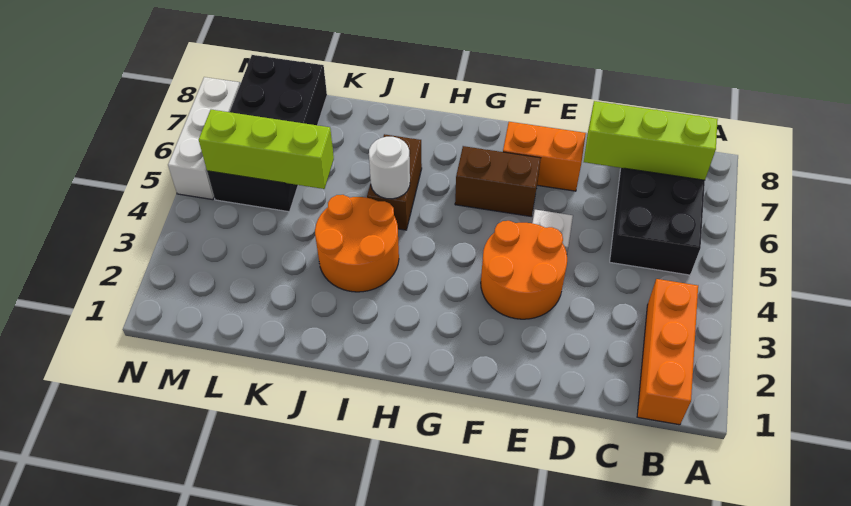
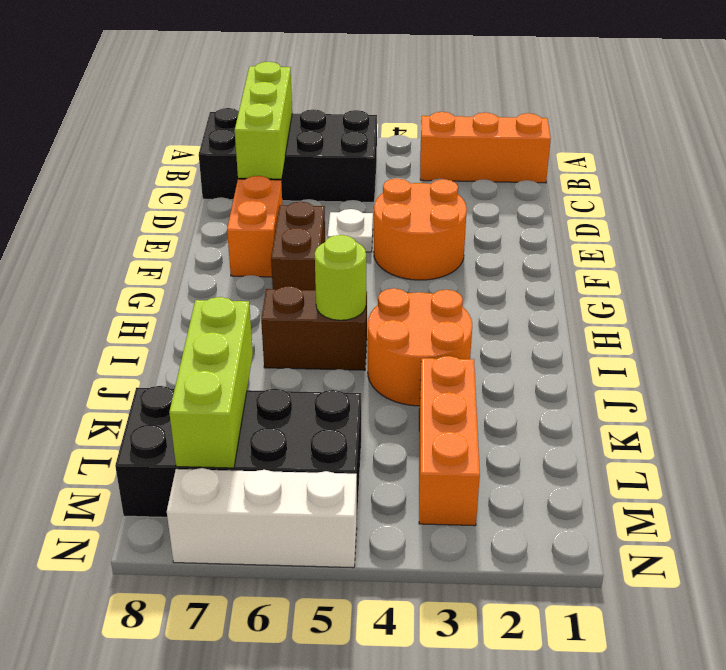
white 1x1 round brick [369,137,410,199] -> lime 1x1 round brick [315,235,366,320]
none -> orange 1x3 brick [419,356,480,526]
lime 1x3 brick [199,110,334,189] -> lime 1x3 brick moved to [169,297,253,468]

